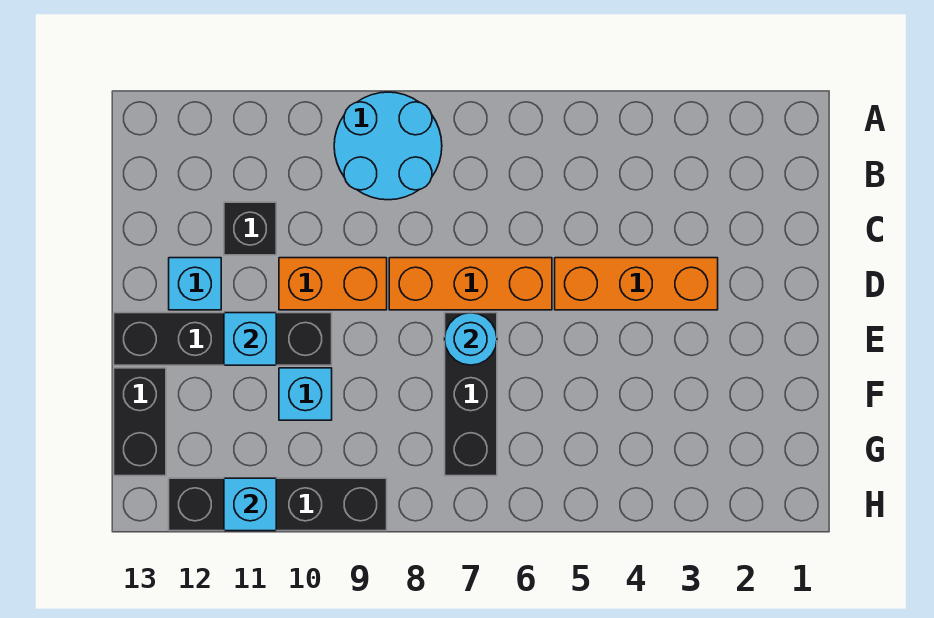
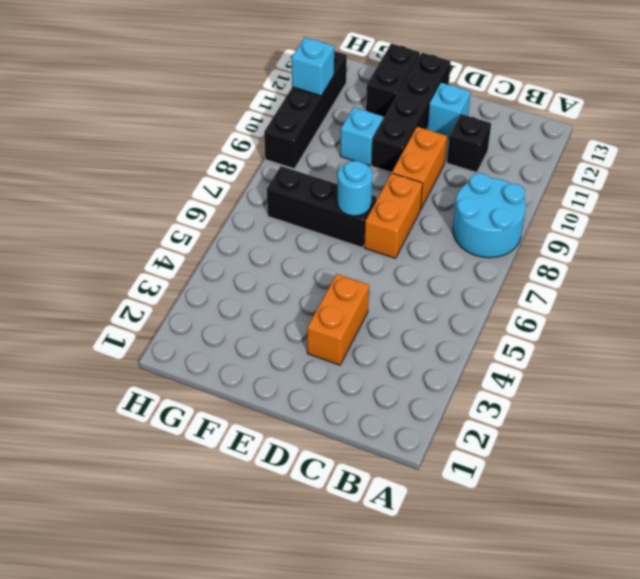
orange 1x3 brick [555,258,718,310] -> orange 1x2 brick [307,274,369,365]
orange 1x3 brick [389,258,552,310] -> orange 1x2 brick [364,173,423,258]
cyan 1x1 brick [224,313,276,365] -> none
black 1x2 brick [114,368,166,476] -> black 1x2 brick turned to [366,43,420,118]

